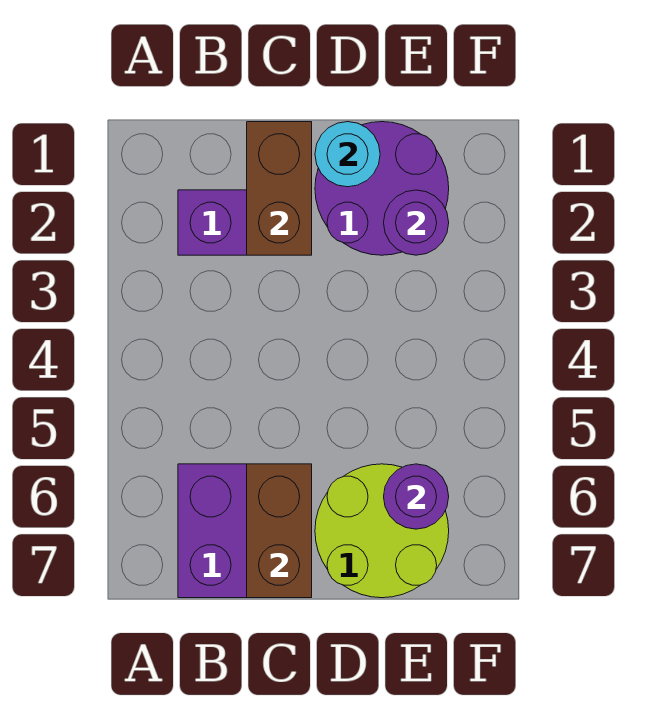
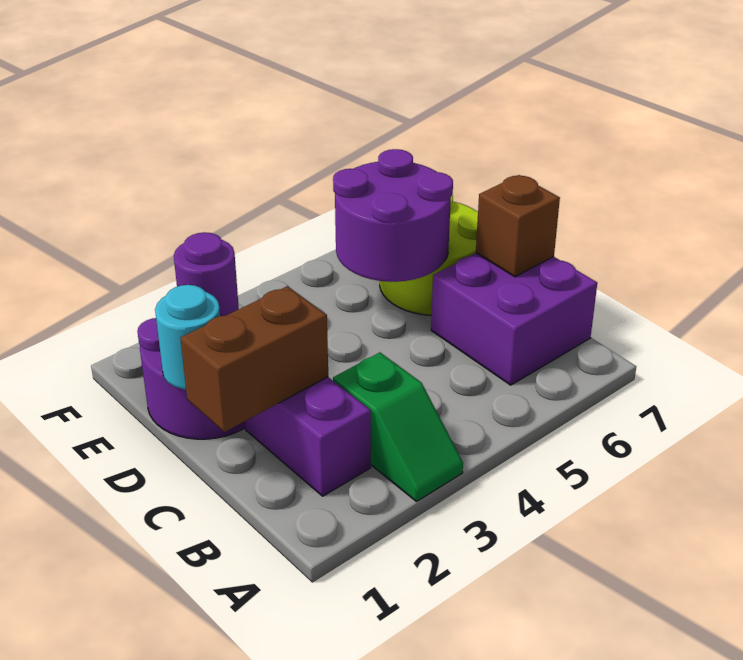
none -> green 1x2 slope [333,352,463,502]
brown 1x2 brick [247,464,312,598] -> brown 1x1 brick [476,175,560,277]
purple 1x1 round brick [384,464,449,529] -> purple 2x2 round brick [333,149,453,282]

